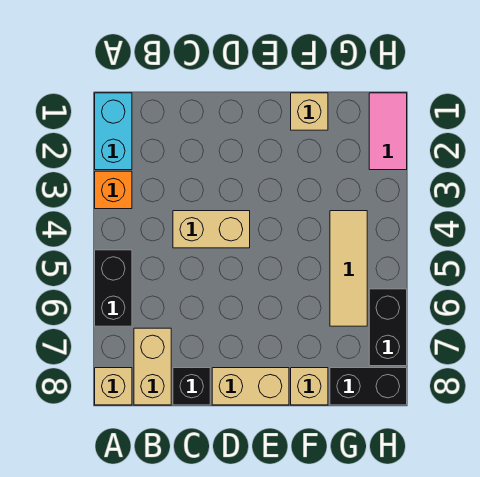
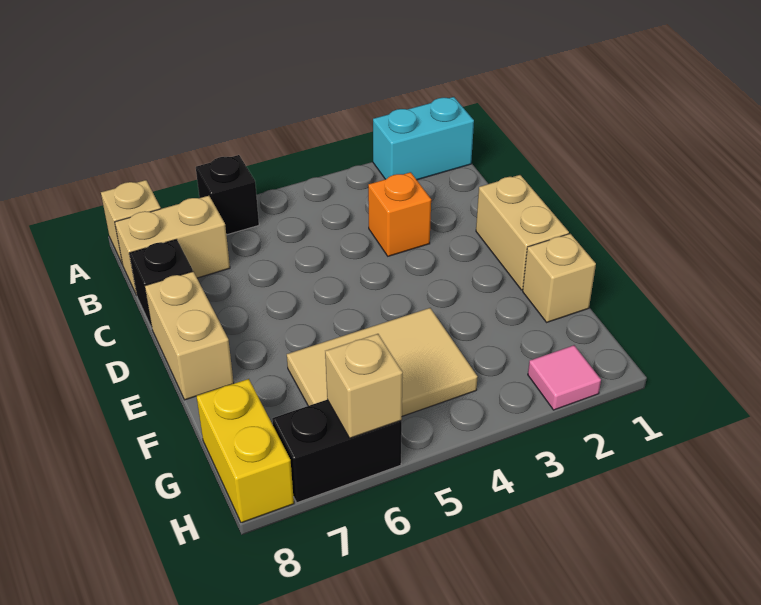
orange 1x1 brick [95,171,132,209] -> orange 1x1 brick moved to [368,172,431,256]
black 1x2 brick [95,250,132,326] -> black 1x1 brick [196,155,259,235]
tan 1x2 brick [173,211,250,248] -> tan 1x2 brick moved to [476,175,569,290]
tan 1x1 brick [291,368,328,405] -> tan 1x1 brick moved to [325,334,403,438]
tan 1x3 tile [330,211,367,326] -> tan 2x3 tile [287,308,478,416]
black 1x2 brick [330,368,407,405] -> yellow 1x2 brick [196,379,294,523]
pink 1x2 tile [369,93,407,170] -> pink 1x1 tile [528,345,601,410]

